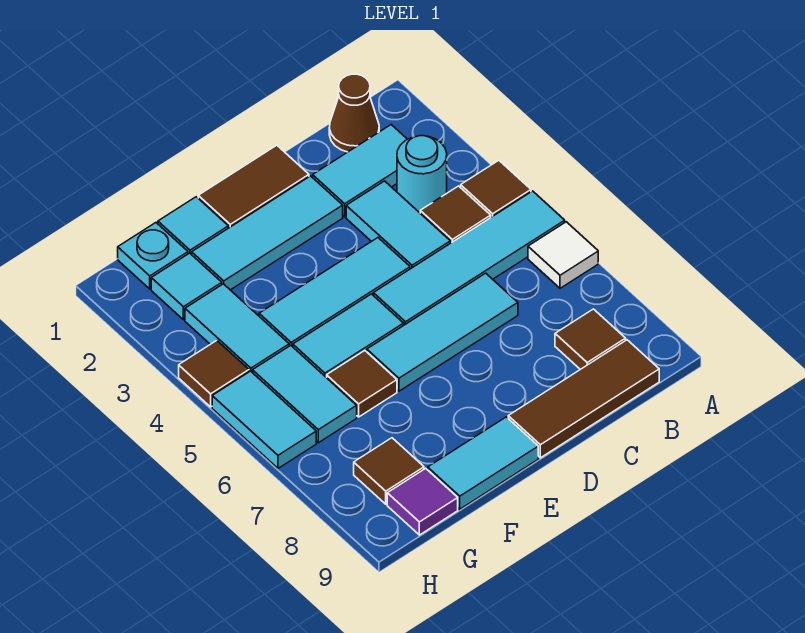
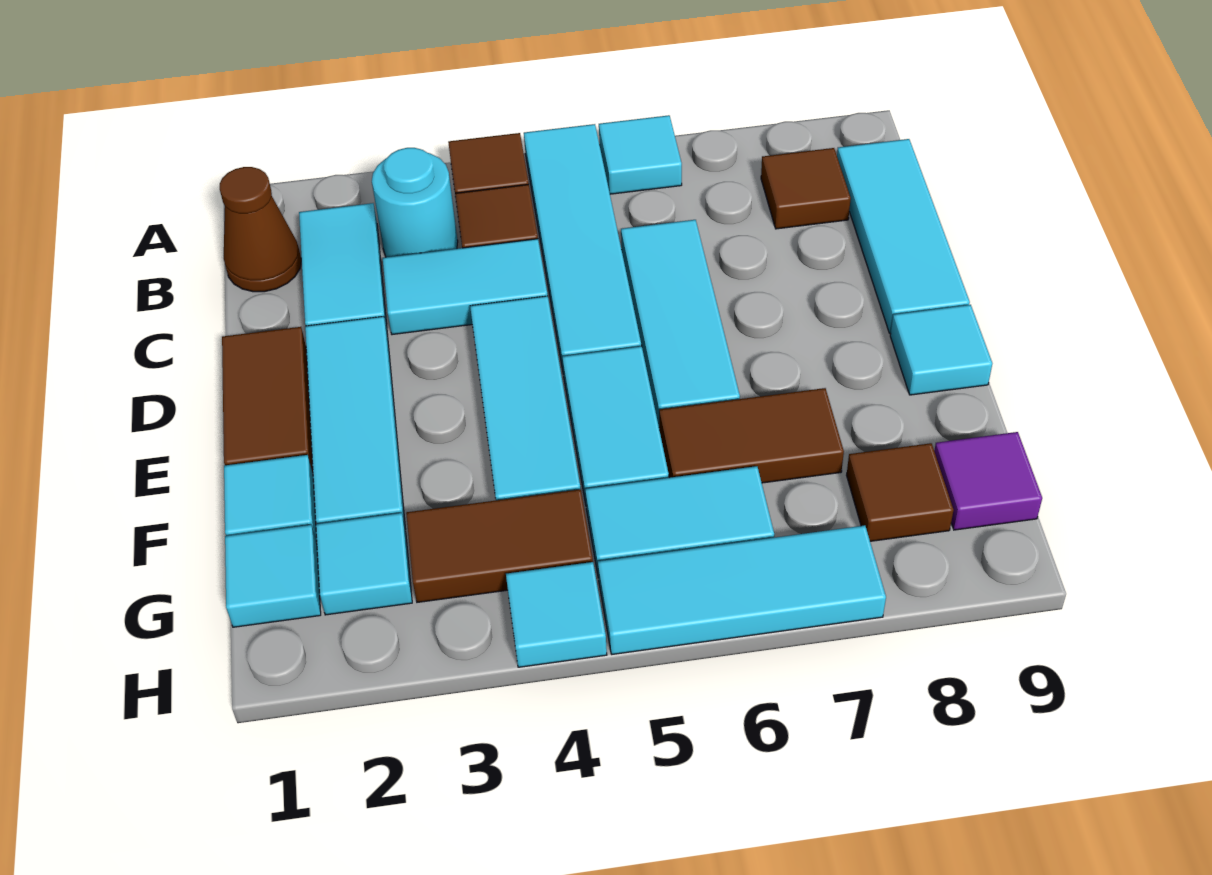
white 1x1 tile [528,222,598,288] -> cyan 1x1 tile [599,115,682,194]
brown 1x3 tile [508,340,659,458] -> cyan 1x3 tile [837,139,970,333]
cyan 1x2 tile [428,417,538,509] -> cyan 1x1 tile [890,305,992,395]
brown 1x1 tile [327,351,397,417] -> brown 1x2 tile [659,388,844,483]
cyan 1x1 plate [118,223,188,289] -> cyan 1x1 tile [225,525,321,627]
cyan 1x2 tile [185,284,289,373] -> brown 1x2 tile [406,489,593,602]
brown 1x1 tile [179,341,249,407] -> cyan 1x1 tile [506,562,607,667]
cyan 1x2 tile [212,371,316,468] -> cyan 1x3 tile [598,525,886,654]

